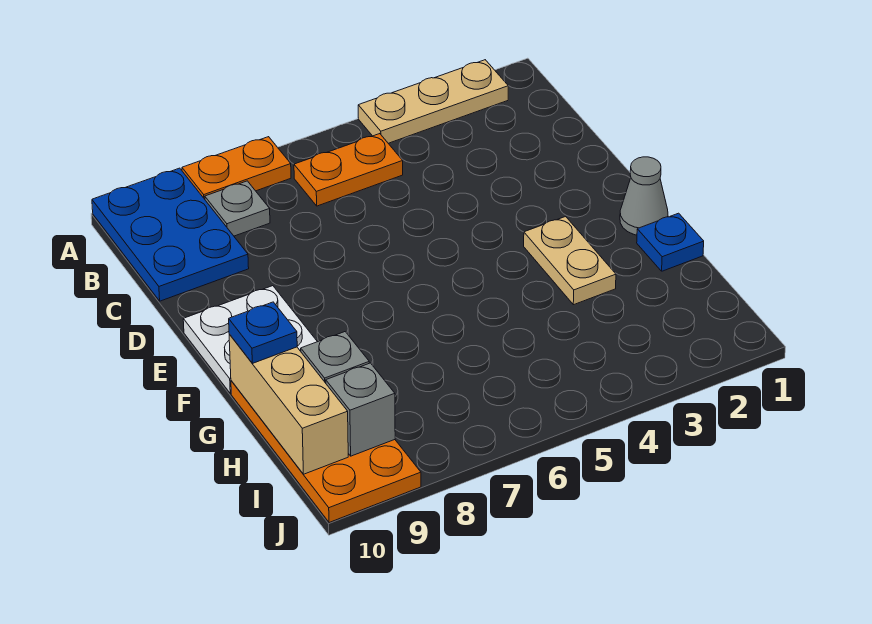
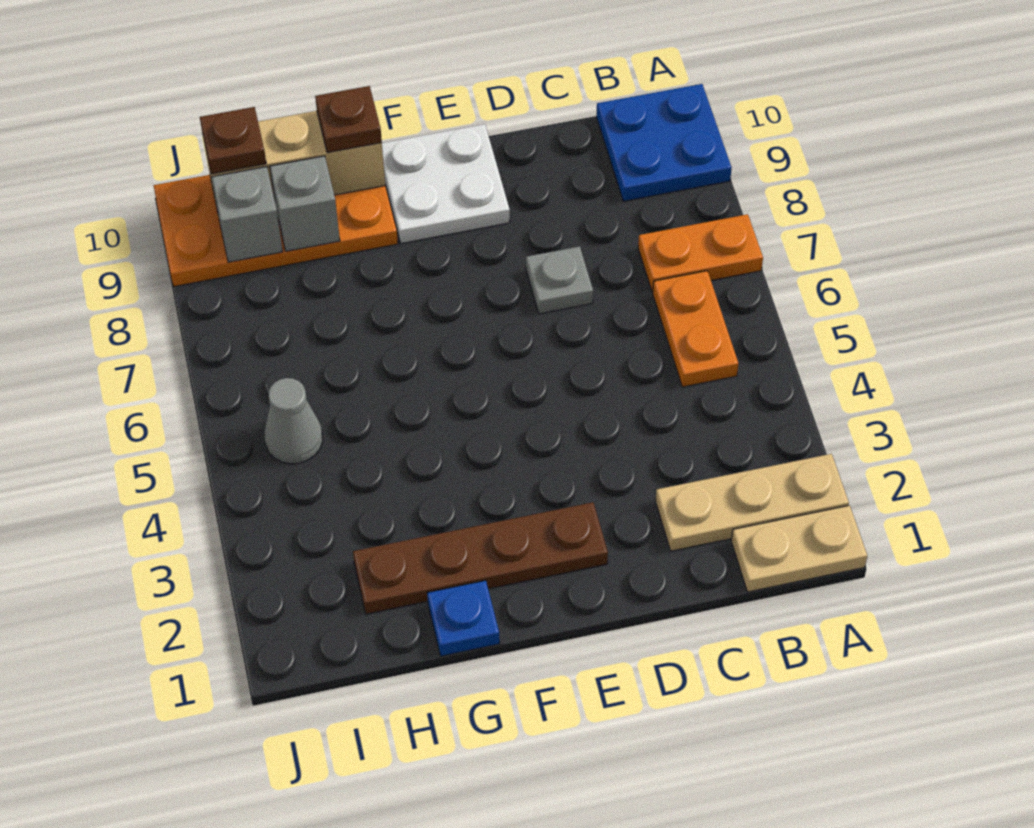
tan 1x3 plate [358,60,508,143] -> tan 1x3 plate turned to [656,454,849,551]
orange 1x2 plate [182,137,291,199] -> orange 1x2 plate turned to [638,214,763,292]
blue 2x3 plate [92,168,249,301] -> blue 2x2 plate [596,84,732,201]
grey 1x1 plate [205,181,270,236] -> grey 1x1 plate moved to [526,246,593,314]
none -> brown 1x4 plate [353,502,608,614]
grey 1x1 cone [620,157,668,235] -> grey 1x1 cone moved to [265,378,323,464]
tan 1x2 plate [524,216,616,305] -> tan 1x2 plate moved to [731,505,867,592]
blue 1x1 plate [229,302,297,363] -> brown 1x1 plate [315,86,382,153]
none -> brown 1x1 plate [200,107,266,174]

